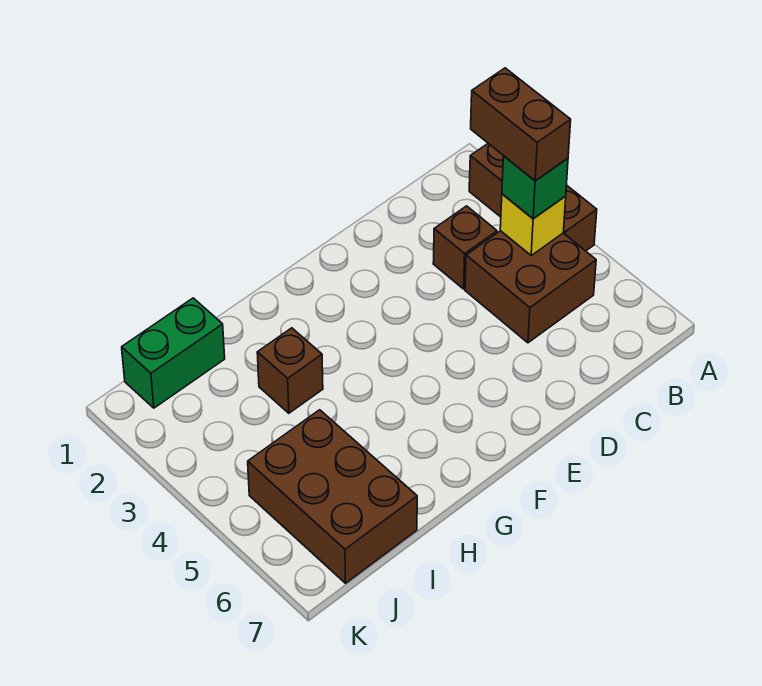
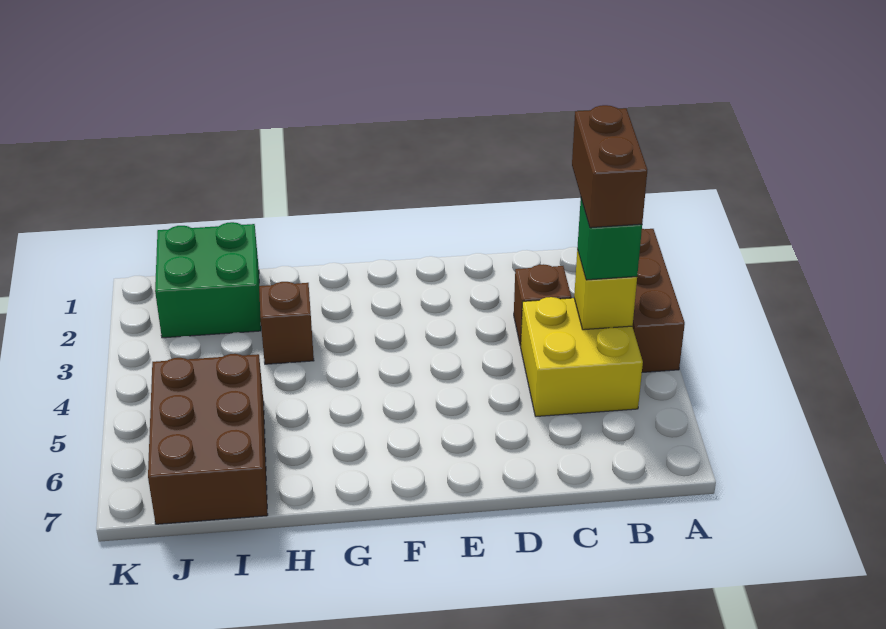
brown 2x2 brick [465,231,596,343] -> yellow 2x2 brick [521,297,643,417]
green 1x2 brick [122,298,225,408] -> green 2x2 brick [155,222,261,338]

